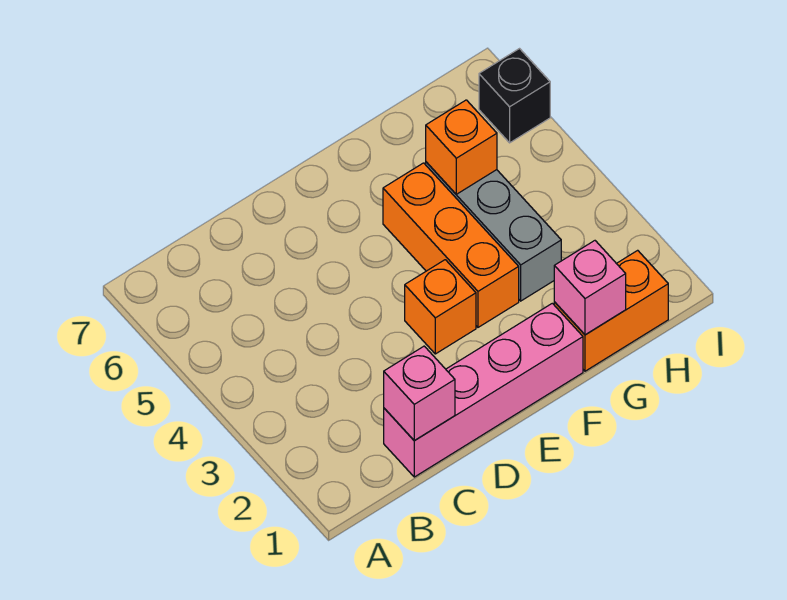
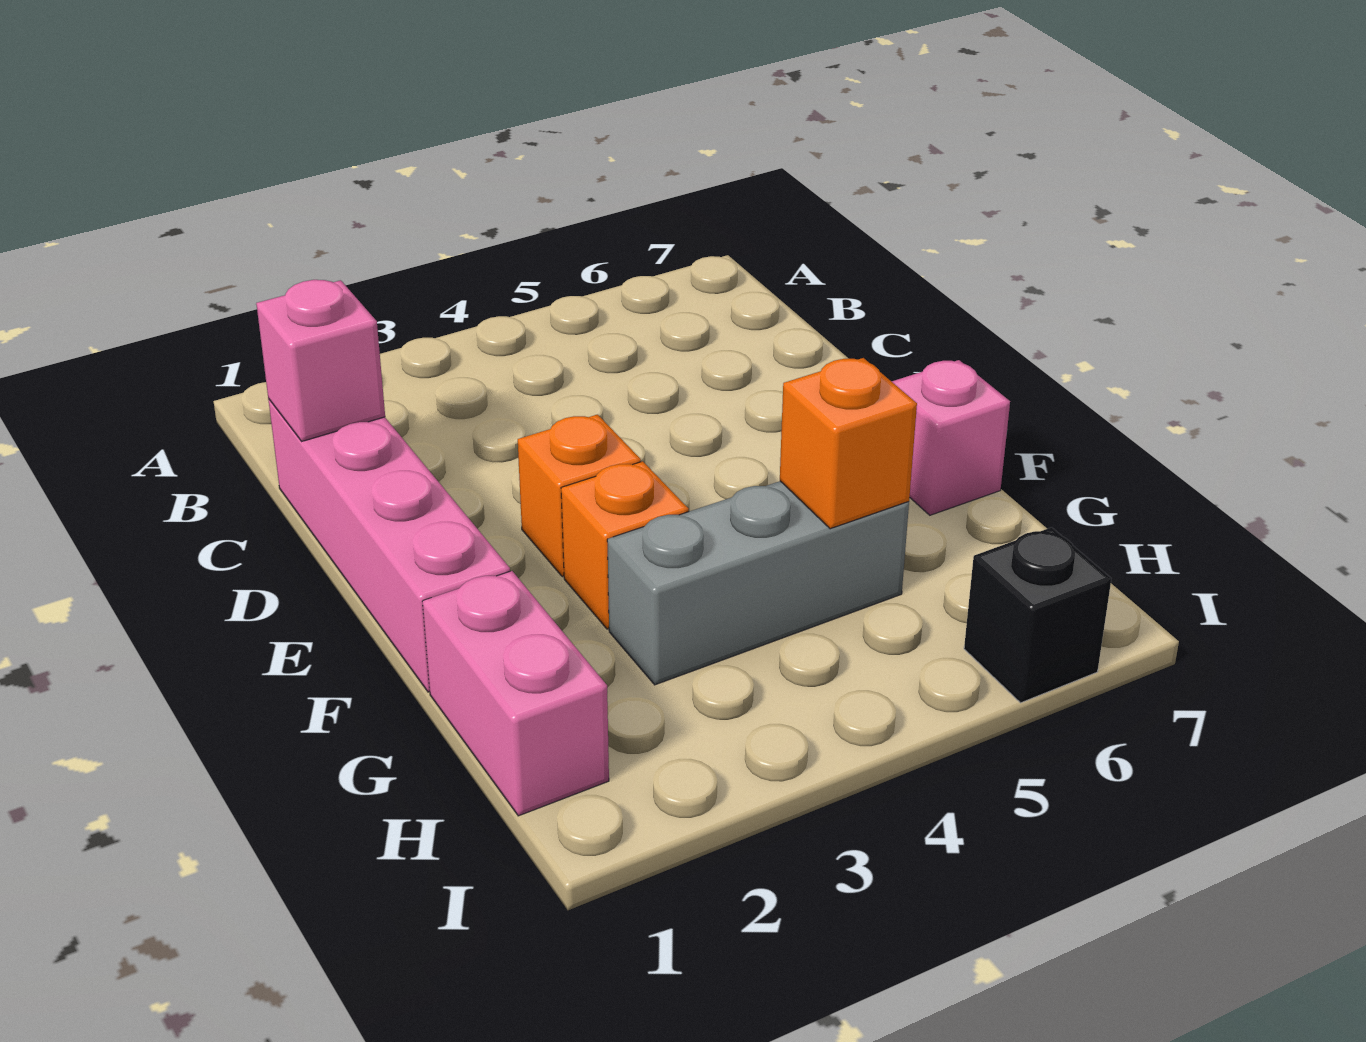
orange 1x3 brick [383,163,519,327] -> orange 1x1 brick [561,461,689,629]
orange 1x2 brick [554,250,668,371] -> pink 1x2 brick [422,571,609,816]
pink 1x1 brick [554,241,626,335] -> pink 1x1 brick moved to [891,360,1010,515]

